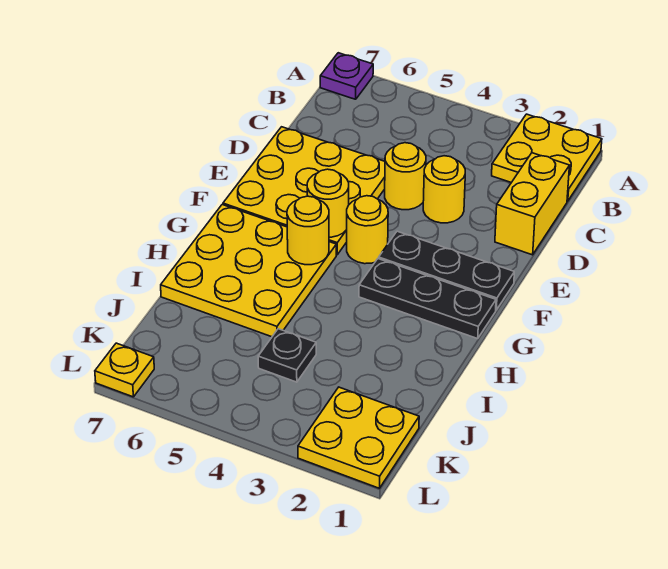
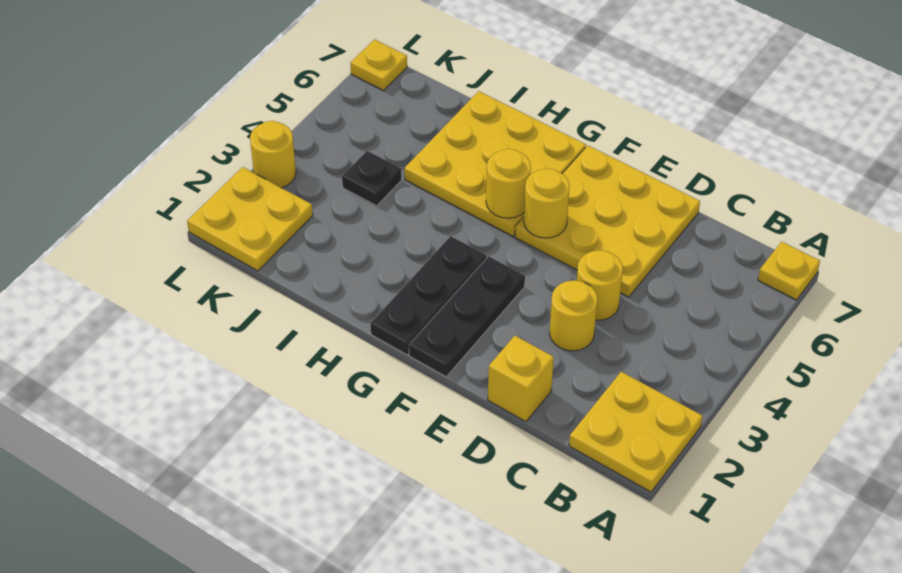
purple 1x1 plate [320,53,373,99] -> yellow 1x1 plate [758,242,820,300]
yellow 1x2 brick [495,153,570,255] -> yellow 1x1 brick [488,336,554,422]
yellow 1x1 round brick [347,196,388,264] -> yellow 1x1 round brick moved to [250,121,296,188]

